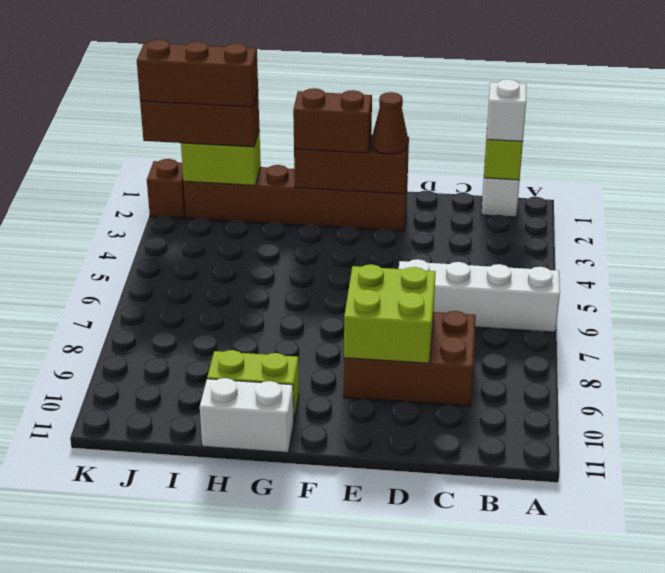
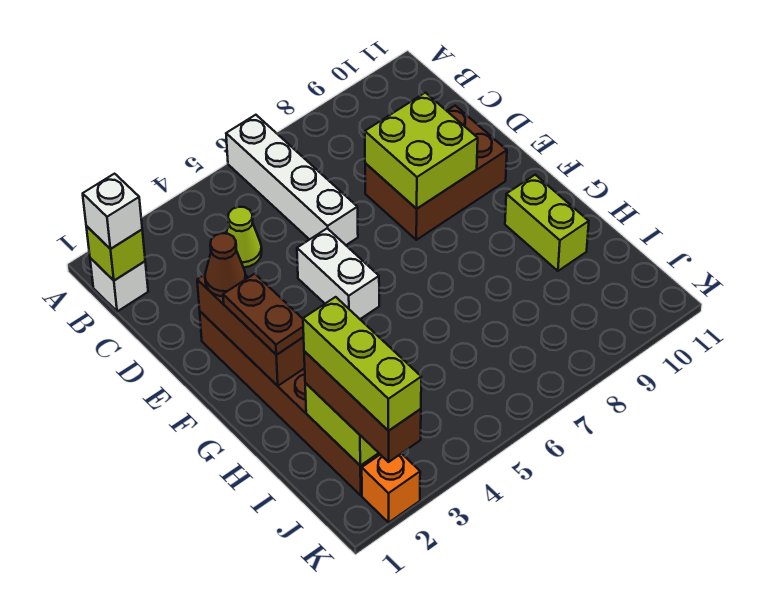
none -> lime 1x1 cone [226,207,262,267]
brown 2x3 brick [344,311,476,406] -> brown 2x3 brick turned to [365,106,507,240]
brown 1x2 brick [293,88,372,153] -> brown 1x2 plate [223,274,304,355]
white 1x2 brick [200,378,294,453] -> white 1x2 brick moved to [297,228,379,319]
brown 1x3 brick [137,40,258,107] -> lime 1x3 brick [303,297,421,431]
brown 1x1 brick [147,159,186,219] -> orange 1x1 brick [362,453,420,522]

